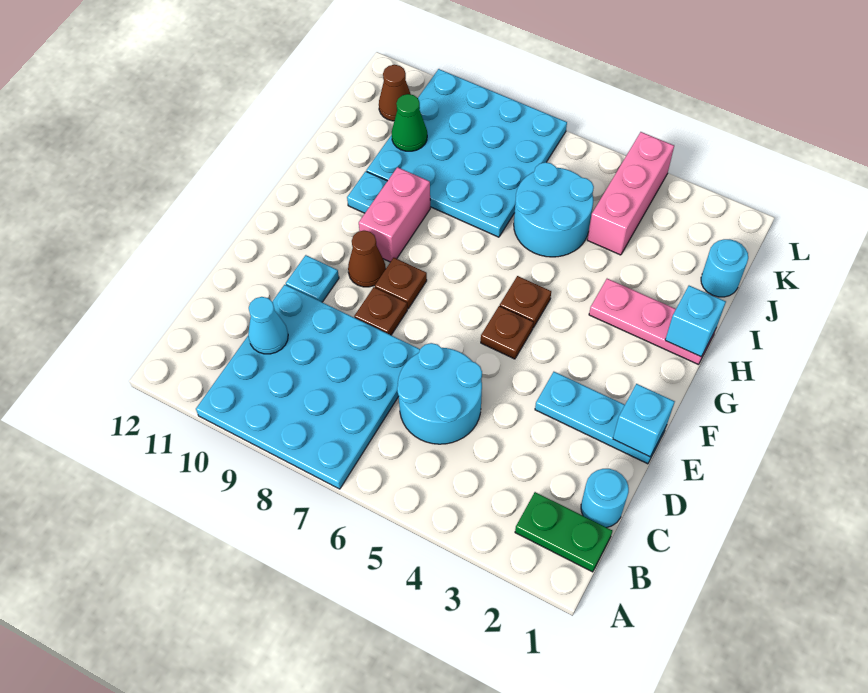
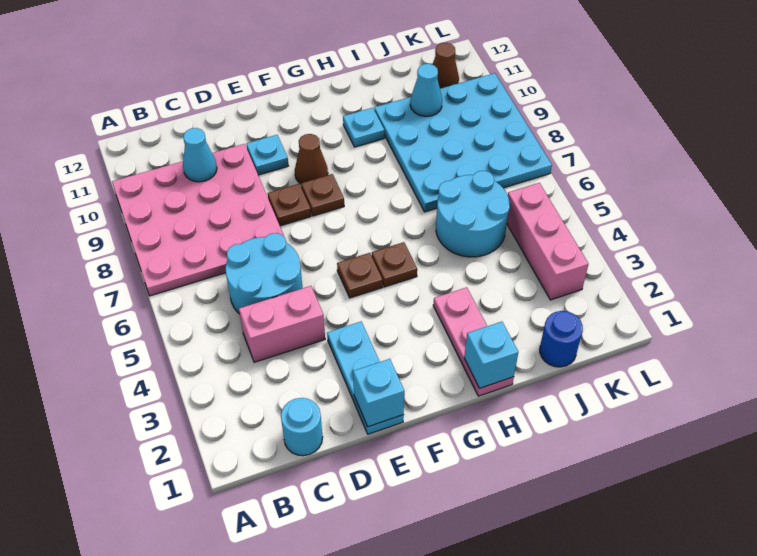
cyan 4x4 plate [196,285,420,489] -> pink 4x4 plate [112,144,287,296]
green 1x2 plate [515,492,612,572] -> none
pink 1x2 brick [359,167,430,262] -> pink 1x2 brick moved to [239,286,325,362]
cyan 1x1 round brick [701,239,748,297] -> blue 1x1 round brick [540,311,583,367]
pink 1x3 brick [587,132,674,255] -> pink 1x3 brick turned to [507,183,588,300]
green 1x1 cone [392,94,427,151] -> cyan 1x1 cone [410,64,442,116]

